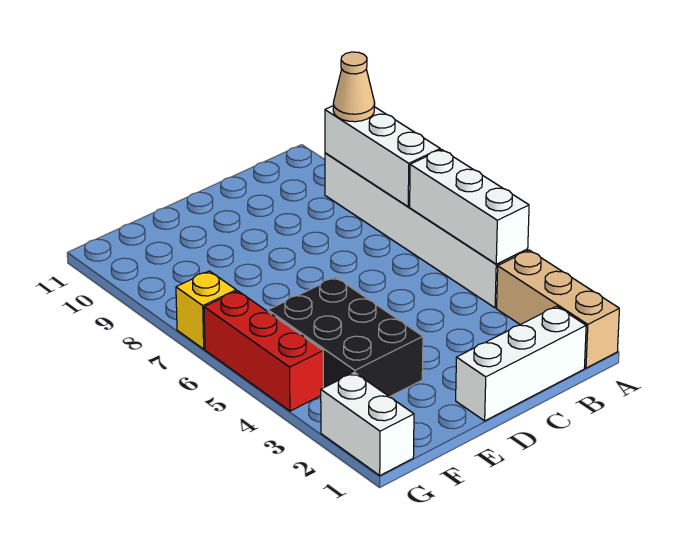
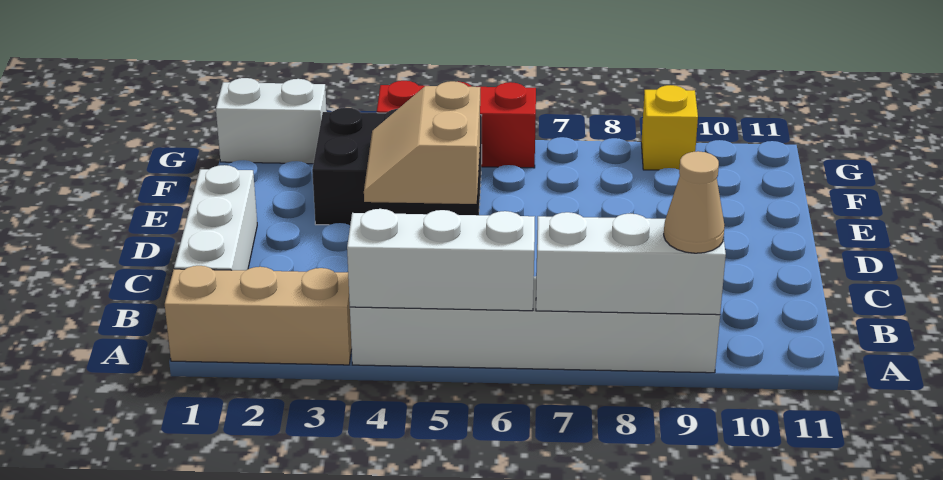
none -> tan 2x2 slope [364,81,480,204]
yellow 1x1 brick [176,271,236,349] -> yellow 1x1 brick moved to [641,85,698,170]

